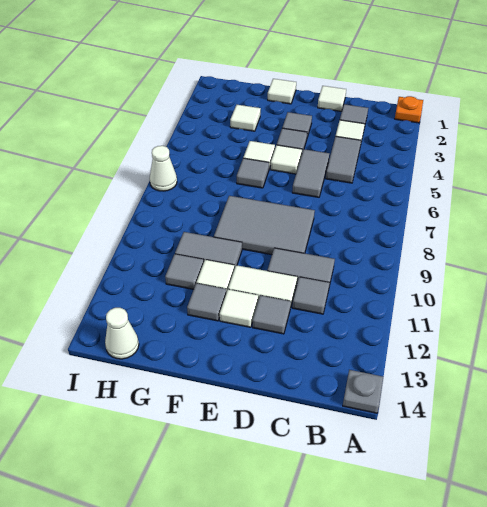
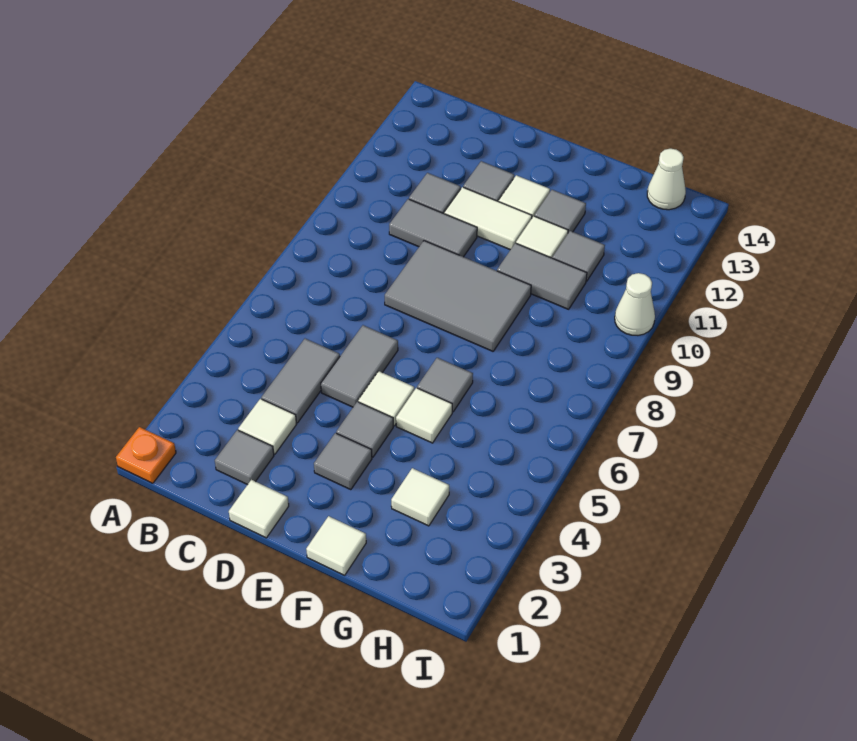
grey 1x1 plate [343,370,383,413] -> none
white 1x1 cone [150,146,177,191] -> white 1x1 cone moved to [615,273,655,335]

